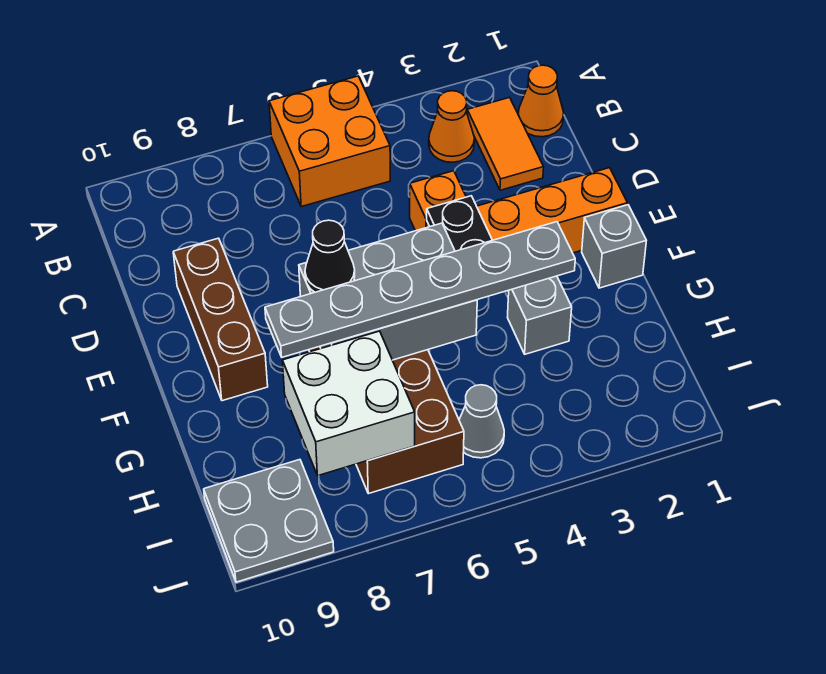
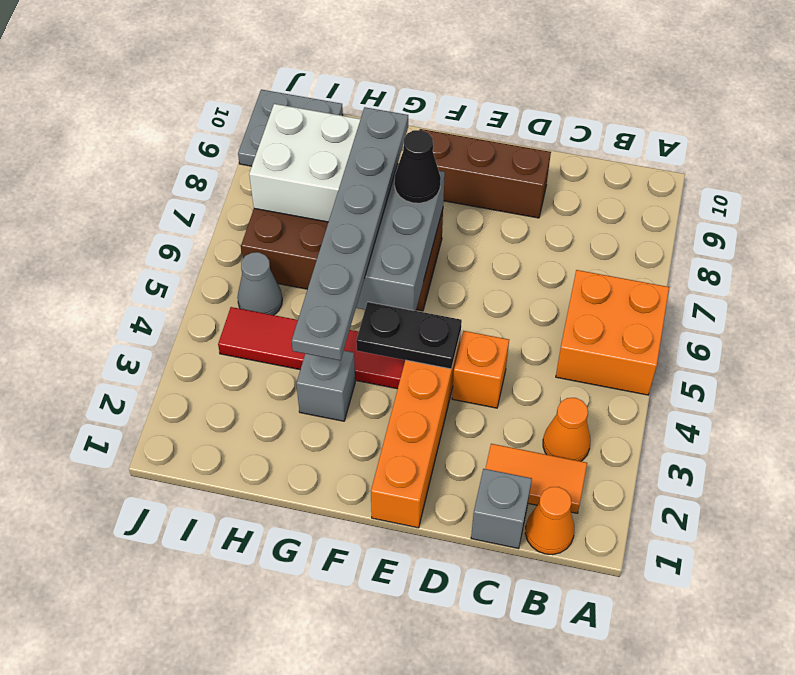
grey 1x1 brick [582,205,646,288] -> grey 1x1 brick moved to [471,469,532,549]
none -> red 1x4 tile [218,307,405,389]

